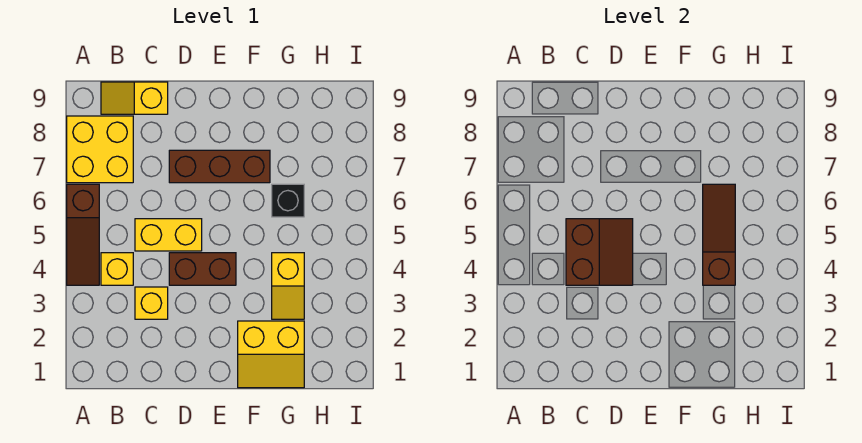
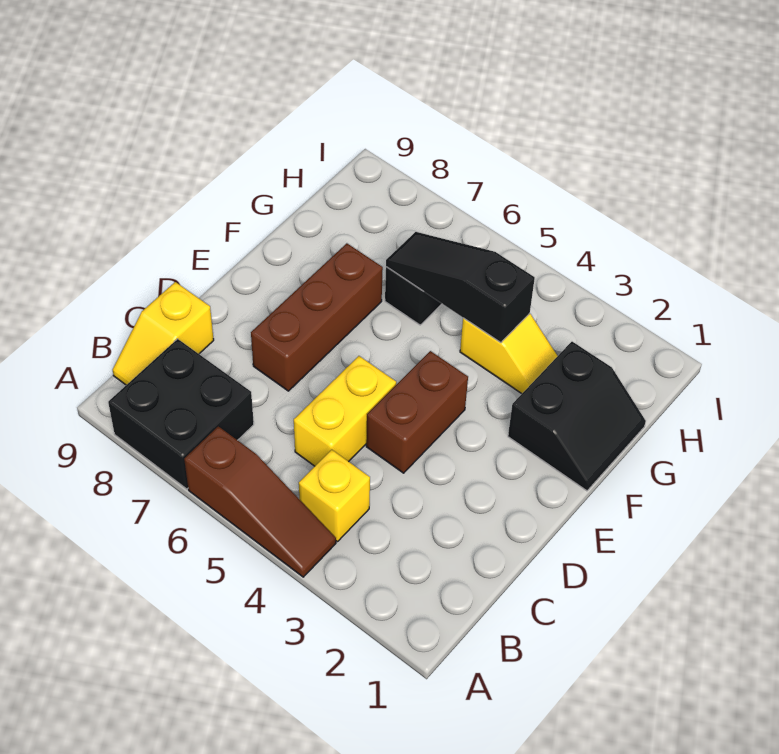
yellow 2x2 brick [67,116,133,183] -> black 2x2 brick [108,339,254,489]
yellow 1x1 brick [135,287,168,319] -> none
brown 2x2 slope [566,219,633,285] -> none
yellow 2x2 slope [238,321,304,388] -> black 2x2 slope [508,342,646,491]
brown 1x3 slope [703,184,735,285] -> black 1x3 slope [386,232,535,343]

